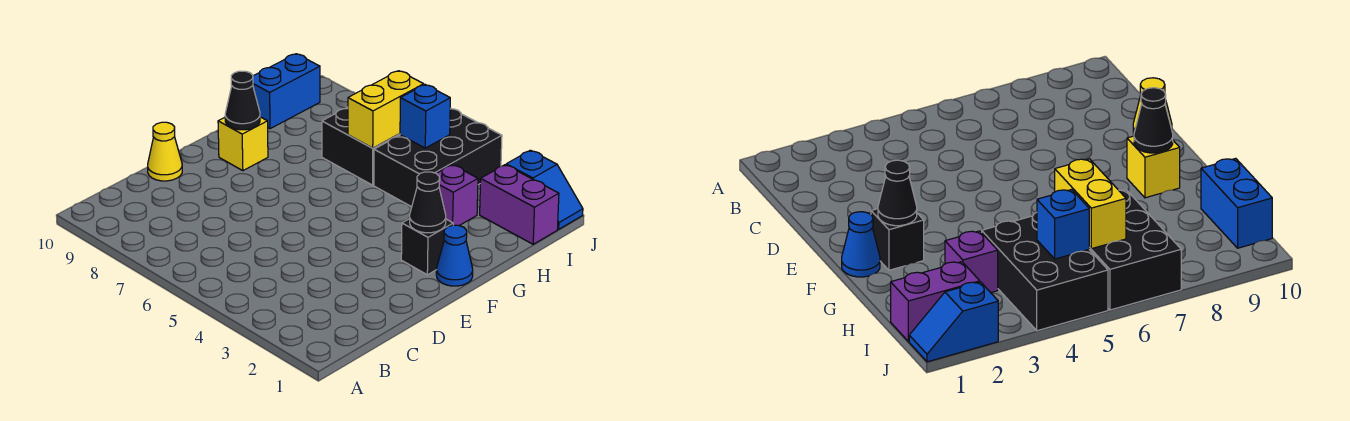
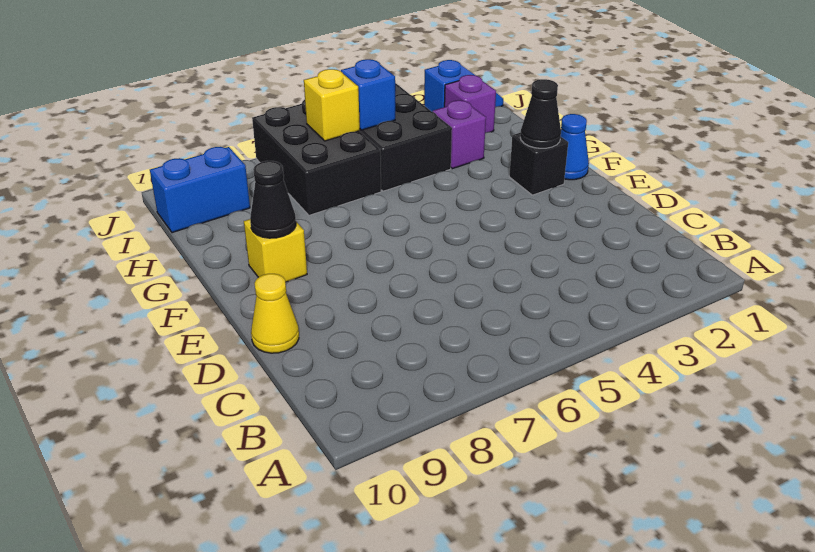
yellow 1x2 brick [348,71,424,148] -> yellow 1x1 brick [304,69,360,141]
blue 1x2 brick [253,54,320,129] -> blue 1x2 brick turned to [150,147,250,233]
purple 1x2 brick [480,165,559,244] -> purple 1x1 brick [444,75,496,133]

